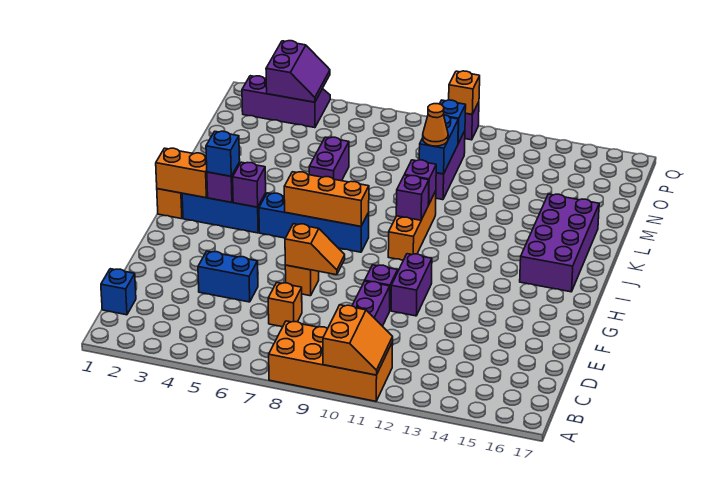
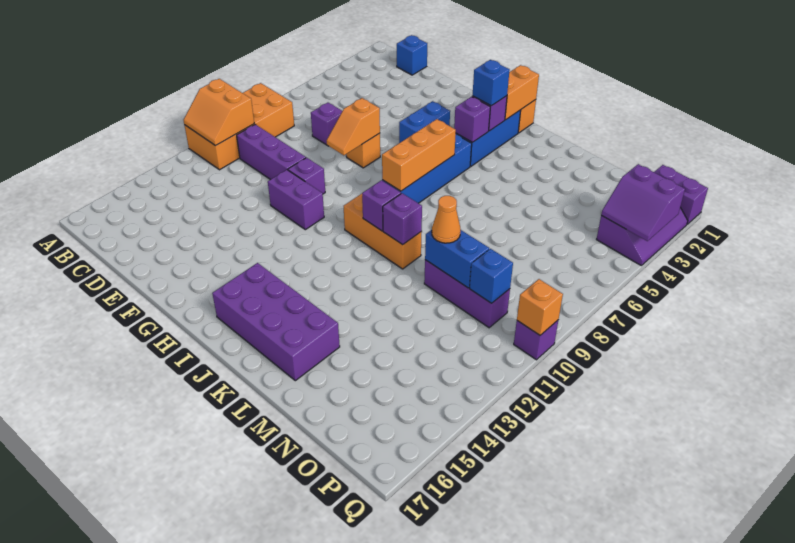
orange 1x1 brick [268,283,302,327] -> purple 1x1 brick [311,103,342,145]
blue 1x2 brick [198,251,258,302] -> blue 1x2 brick moved to [399,101,450,143]
purple 1x2 brick [309,137,349,181] -> purple 1x2 brick moved to [654,165,708,224]

